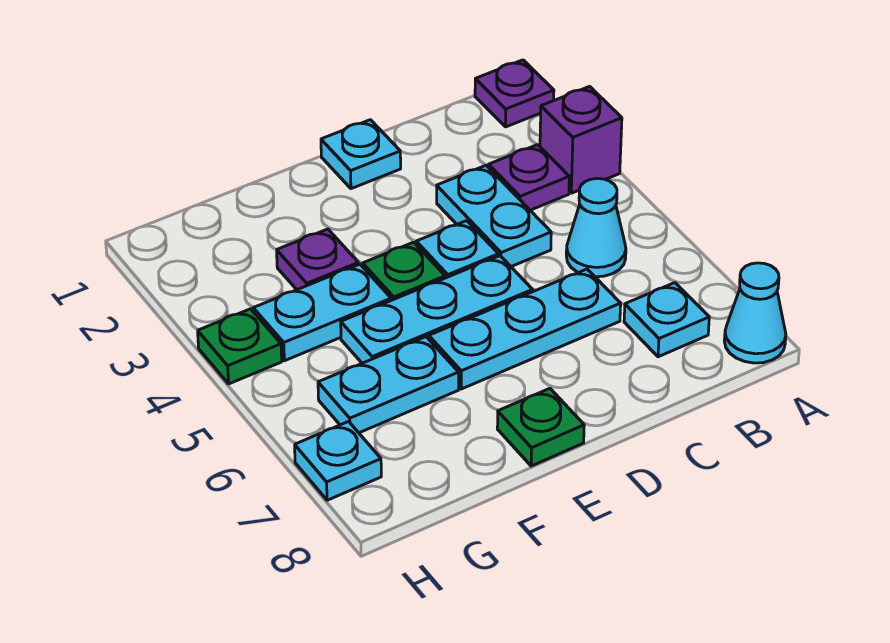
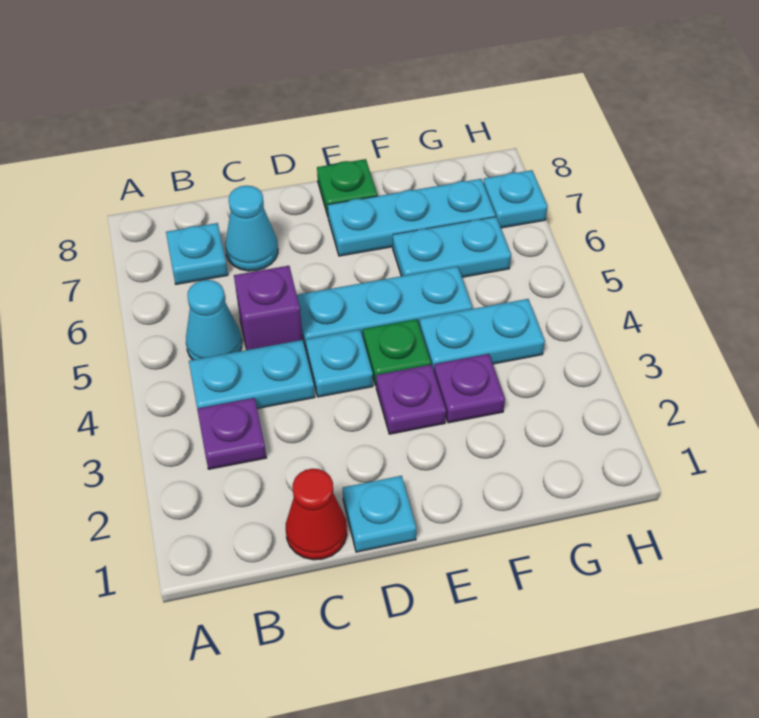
purple 1x1 plate [475,60,554,127] -> purple 1x1 plate moved to [376,365,446,434]
purple 1x1 brick [540,87,622,193] -> purple 1x1 brick moved to [234,266,303,350]
cyan 1x1 cone [724,263,786,363] -> cyan 1x1 cone moved to [225,186,278,271]
none -> red 1x1 cone [286,469,347,560]
cyan 1x2 plate [437,165,551,267] -> cyan 1x2 plate turned to [189,340,315,408]
cyan 1x3 plate [429,269,621,389] -> cyan 1x3 plate moved to [328,179,496,256]
green 1x1 plate [198,309,282,384] -> none

